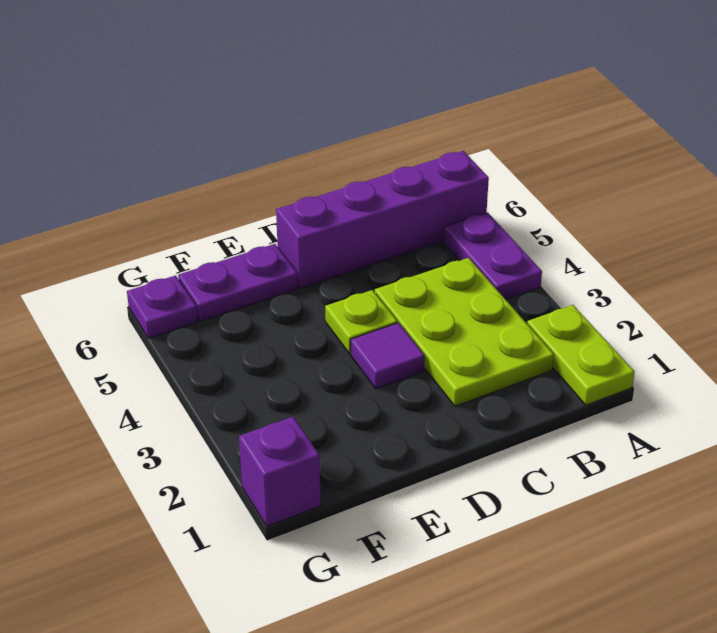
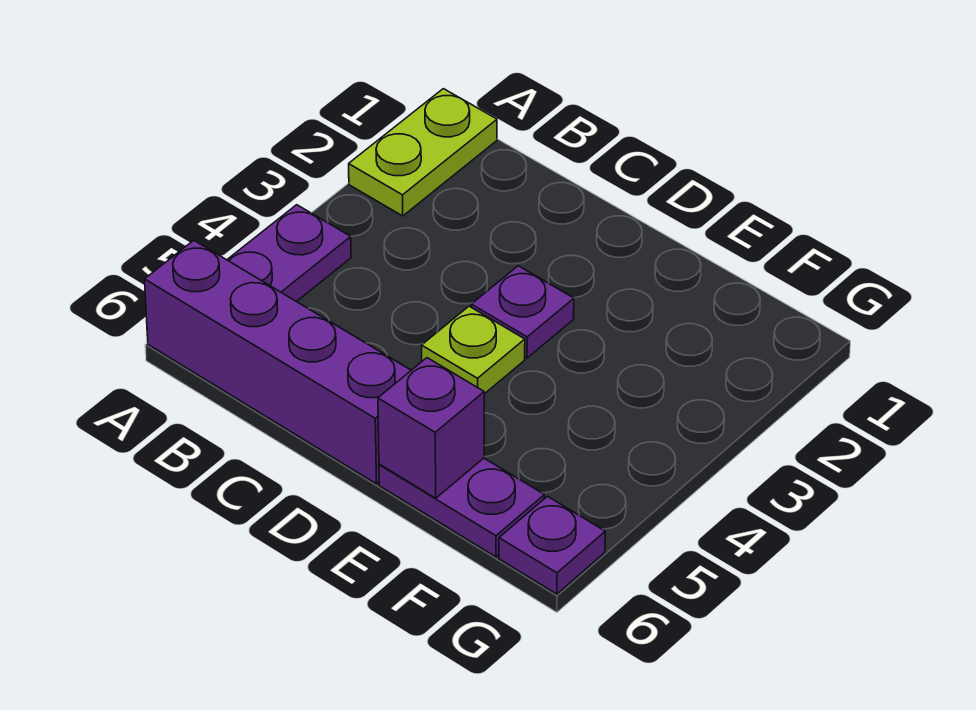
lime 2x3 plate [375,258,554,406] -> none
purple 1x1 tile [351,323,425,389] -> purple 1x1 plate [471,266,574,358]
purple 1x1 brick [239,417,321,526] -> purple 1x1 brick moved to [378,358,484,498]

